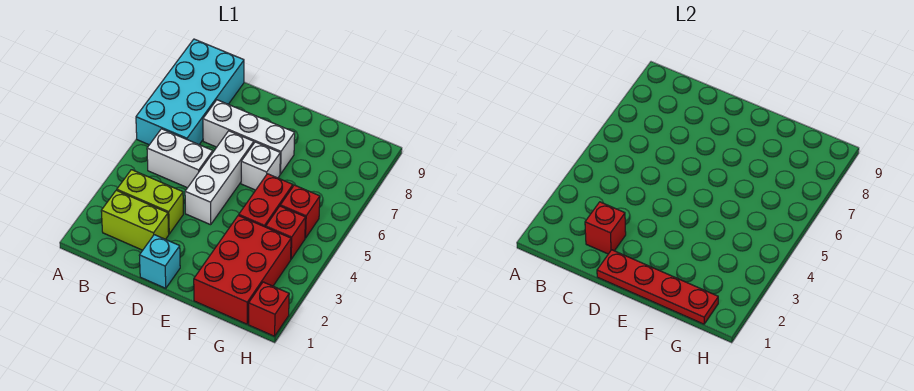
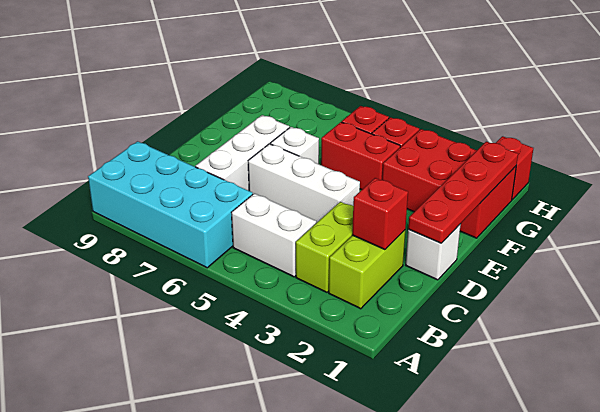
white 1x2 brick [147,129,213,188] -> white 1x2 brick turned to [231,193,316,277]
cyan 1x1 brick [139,235,180,288] -> white 1x1 brick [406,224,461,280]

